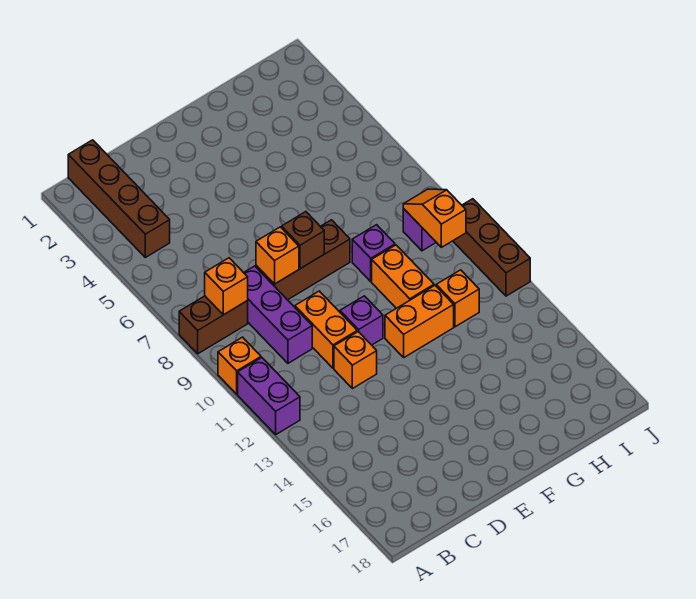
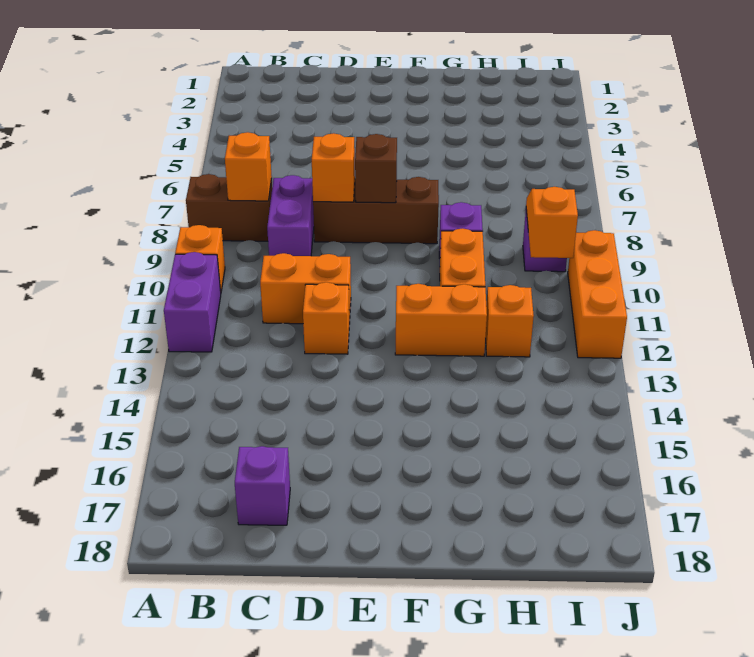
brown 1x4 brick [68,140,170,257] -> none
purple 1x3 brick [244,266,312,363] -> purple 1x2 brick [267,175,314,256]
orange 1x2 brick [295,291,357,368] -> orange 1x2 brick turned to [260,253,351,324]
purple 1x1 brick [340,296,383,345] -> purple 1x1 brick moved to [235,446,290,525]
brown 1x3 brick [453,199,530,296] -> orange 1x3 brick [568,230,627,358]

